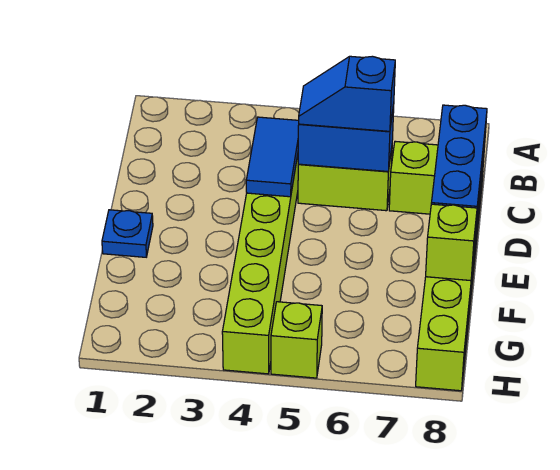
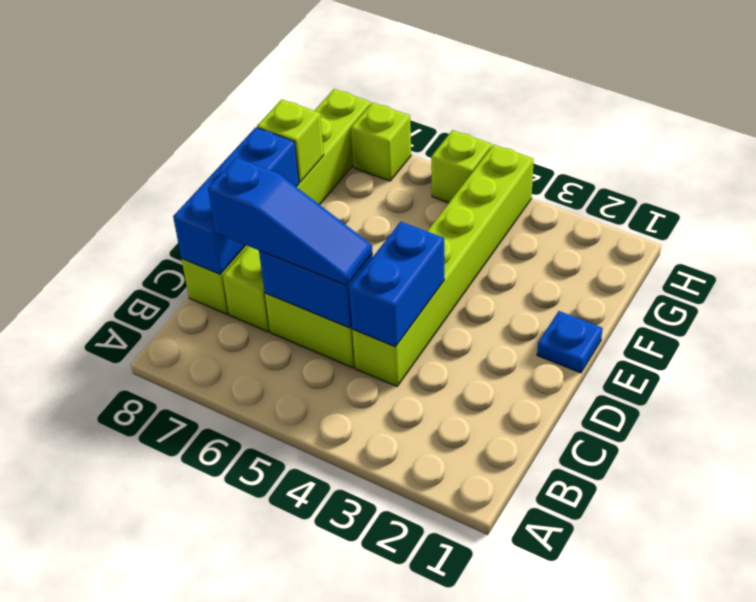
blue 1x2 tile [246,117,299,197] -> blue 1x2 brick [349,222,444,347]
blue 1x2 slope [299,56,395,131] -> blue 1x3 slope [208,158,372,286]
none -> lime 1x1 brick [351,102,411,181]

